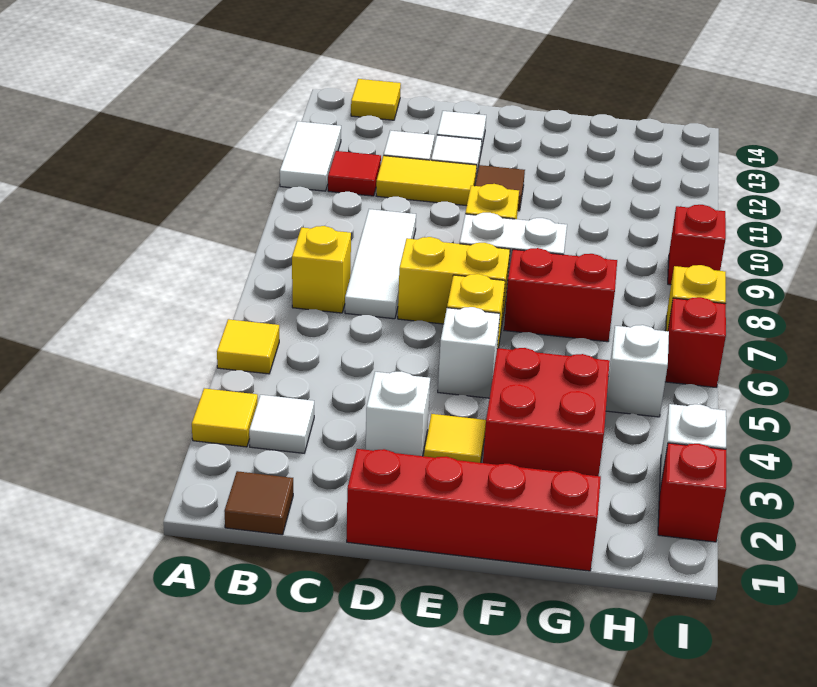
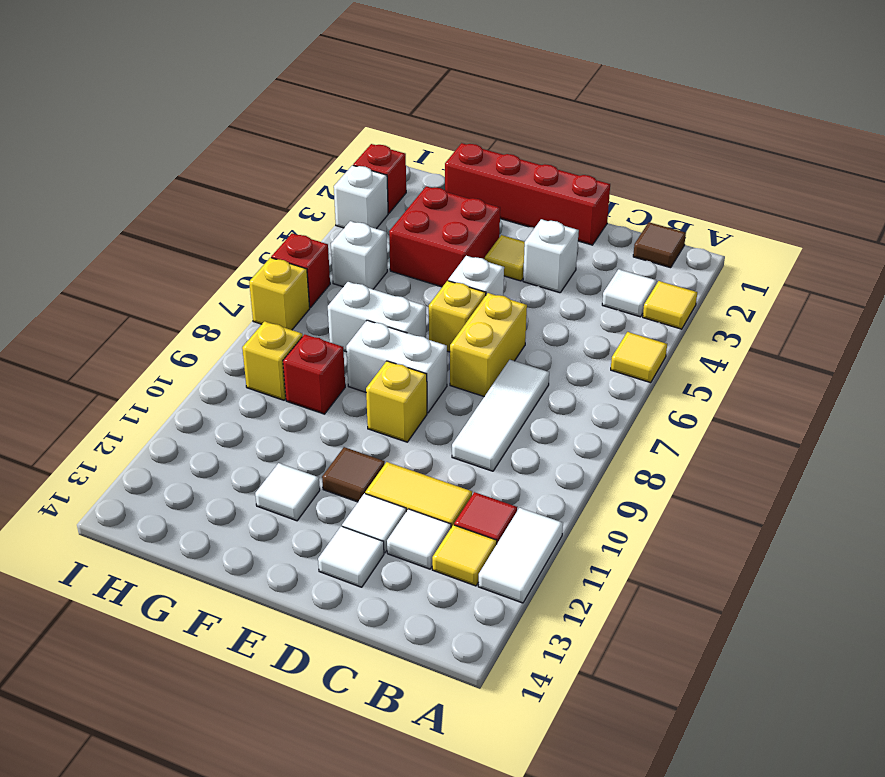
yellow 1x1 brick [292,226,351,313] -> yellow 1x1 brick moved to [242,321,303,400]
yellow 1x1 tile [351,79,401,120] -> yellow 1x1 tile moved to [432,525,497,586]
yellow 1x2 brick [398,237,510,328] -> yellow 1x2 brick turned to [450,293,527,397]
red 1x2 brick [504,248,617,342] -> white 1x2 brick [328,282,426,352]
none -> white 1x1 tile [255,463,320,521]
red 1x1 brick [668,205,726,285] -> red 1x1 brick moved to [283,334,345,414]

